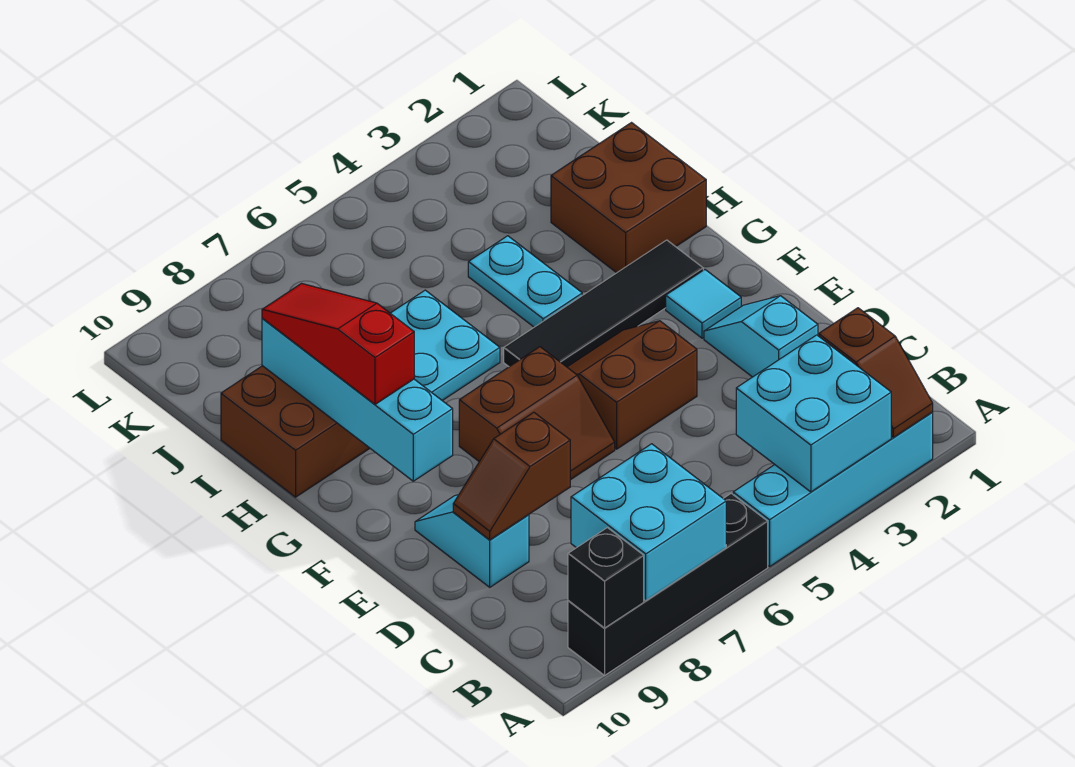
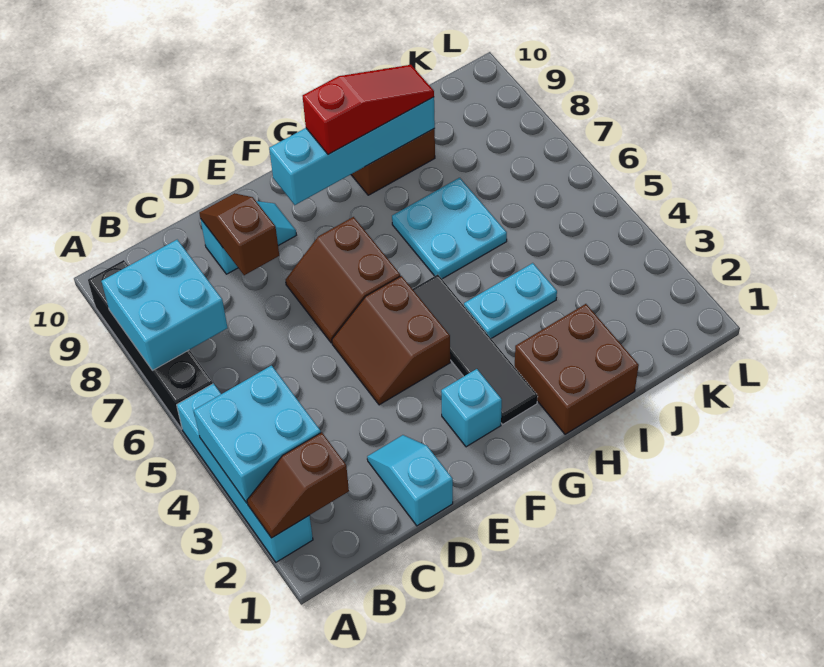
black 1x1 brick [568,528,644,628] -> none
cyan 1x2 slope [704,296,818,377] -> cyan 1x2 slope turned to [367,435,453,526]
brown 2x2 slope [567,321,697,449] -> brown 2x2 slope turned to [332,276,450,405]
cyan 1x1 tile [666,270,741,338] -> cyan 1x1 brick [441,369,502,447]

